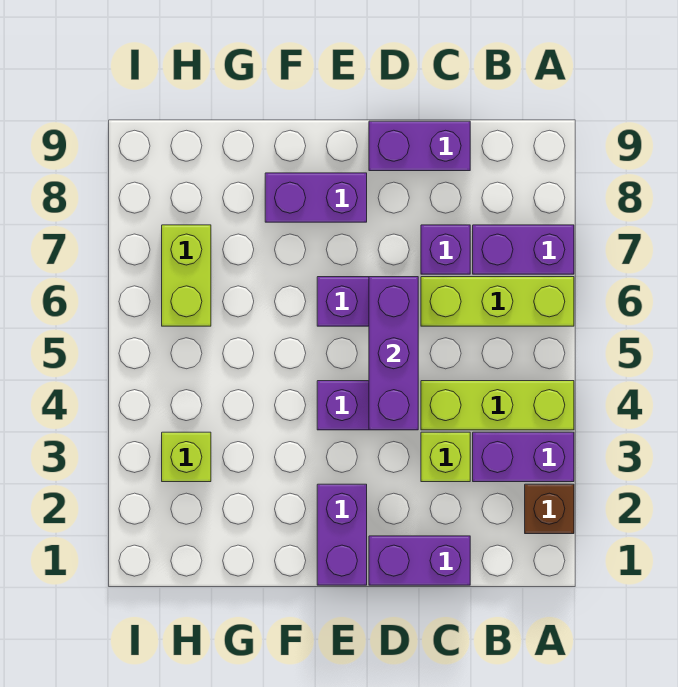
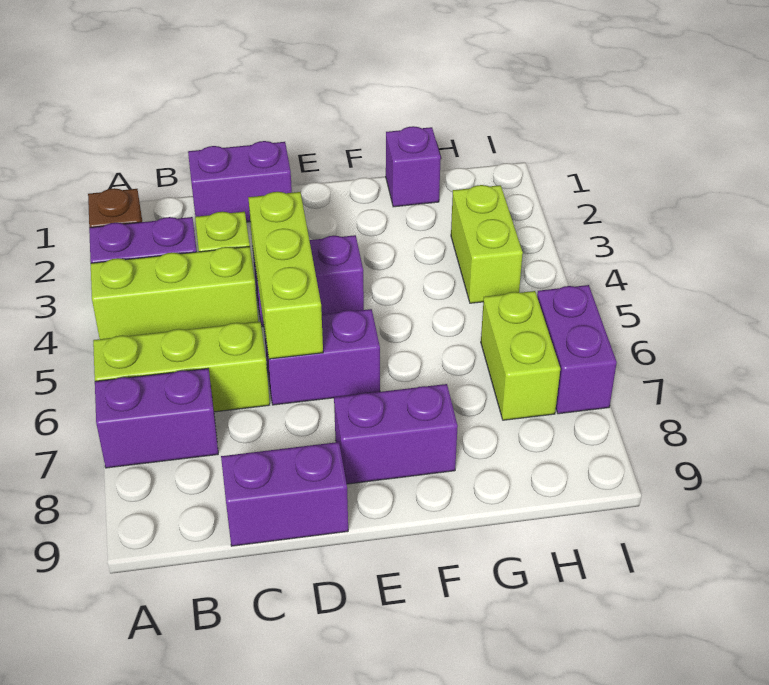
purple 1x1 brick [421,225,470,274] -> purple 1x1 brick moved to [386,126,441,207]
purple 1x3 brick [369,277,418,430] -> lime 1x3 brick [248,192,323,359]
purple 1x2 brick [317,484,367,585] -> purple 1x2 brick moved to [537,285,617,414]
lime 1x1 brick [162,432,211,482] -> lime 1x2 brick [451,185,523,303]

